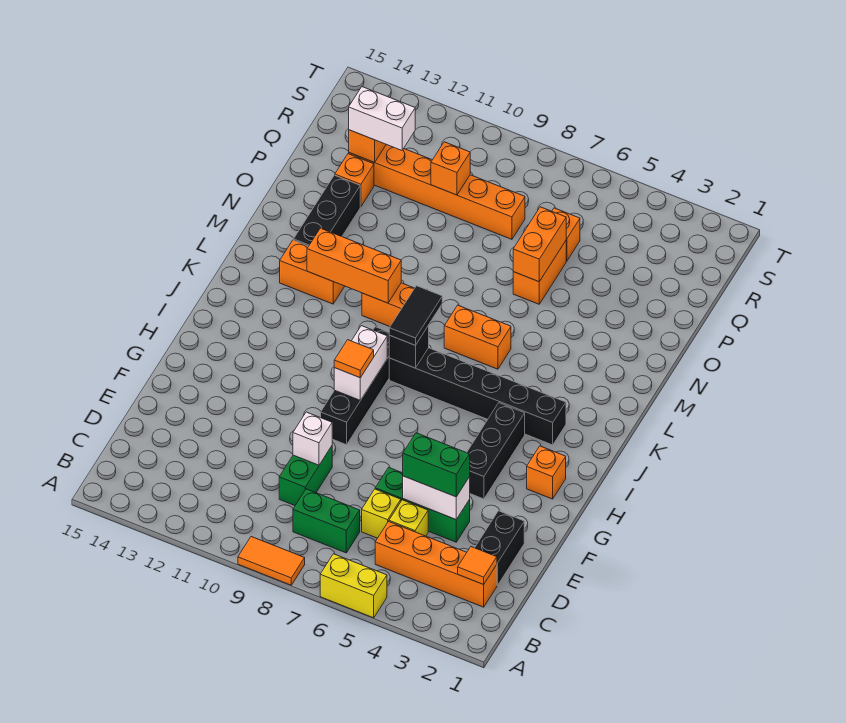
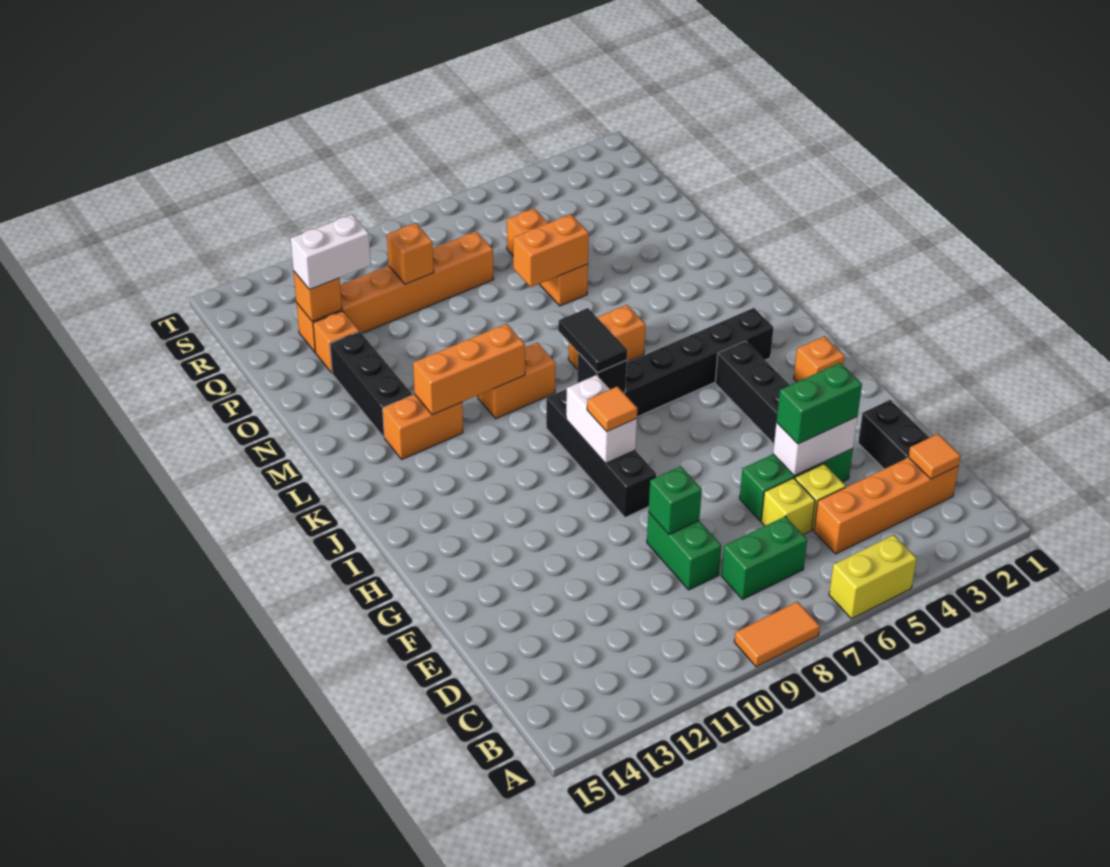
white 1x1 brick [293,412,332,465] -> green 1x1 brick [648,466,702,534]
orange 1x2 brick [513,207,566,282] -> orange 1x2 brick turned to [513,214,589,287]

